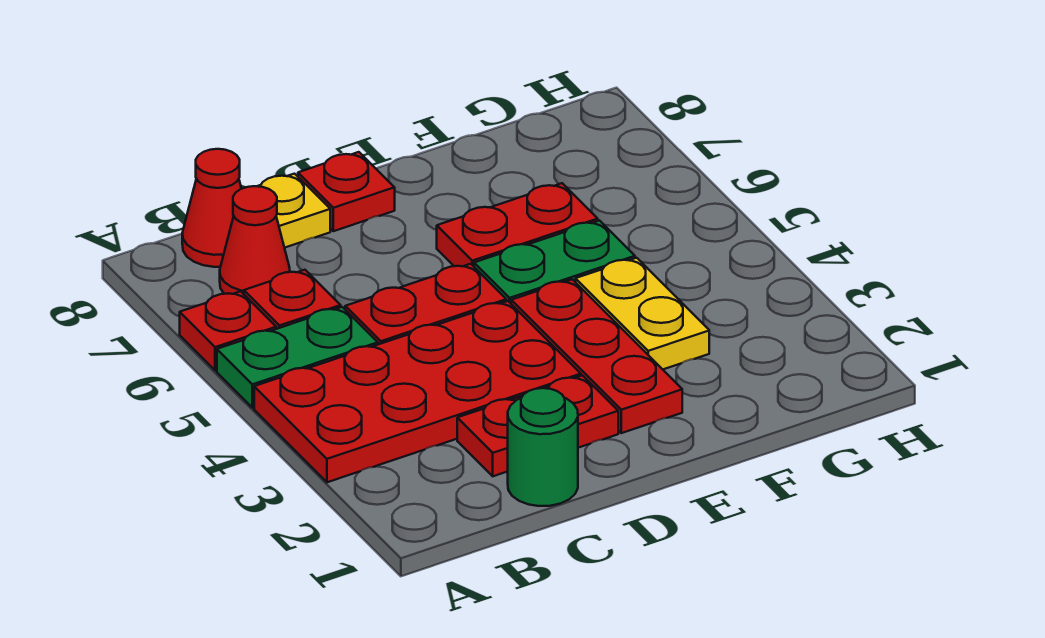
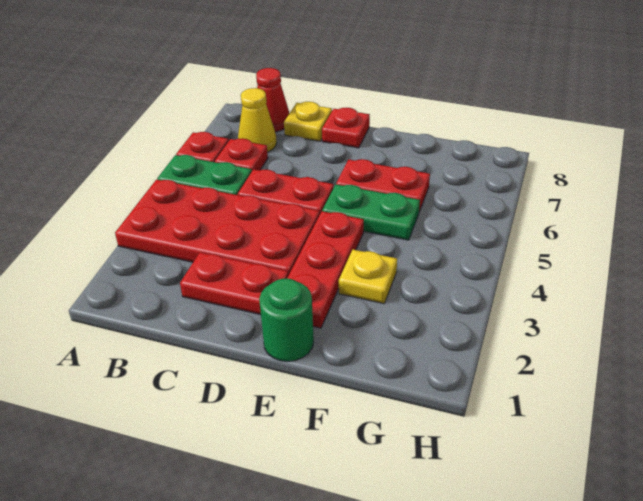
red 1x1 cone [220,186,290,294] -> yellow 1x1 cone [238,88,277,152]
green 1x1 round brick [508,388,578,506] -> green 1x1 round brick moved to [259,278,314,361]
yellow 1x2 plate [576,258,709,369] -> yellow 1x1 plate [339,250,397,304]

